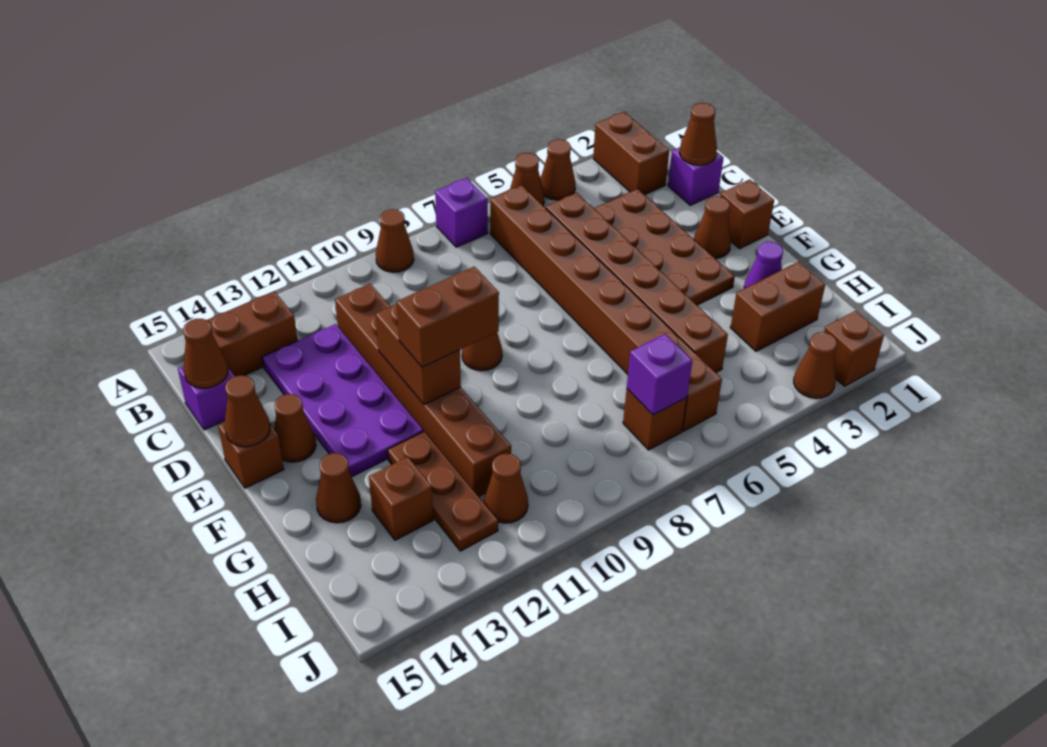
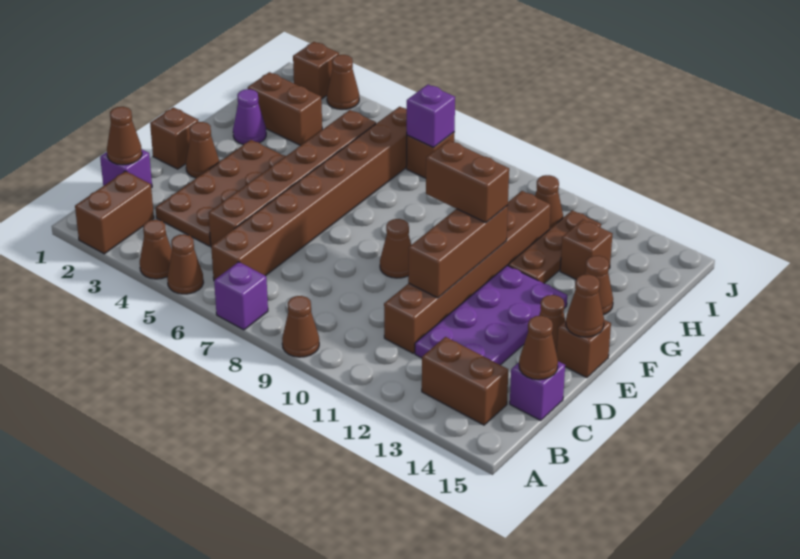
brown 1x2 brick [376,304,461,405] -> brown 1x3 brick [408,205,508,298]

